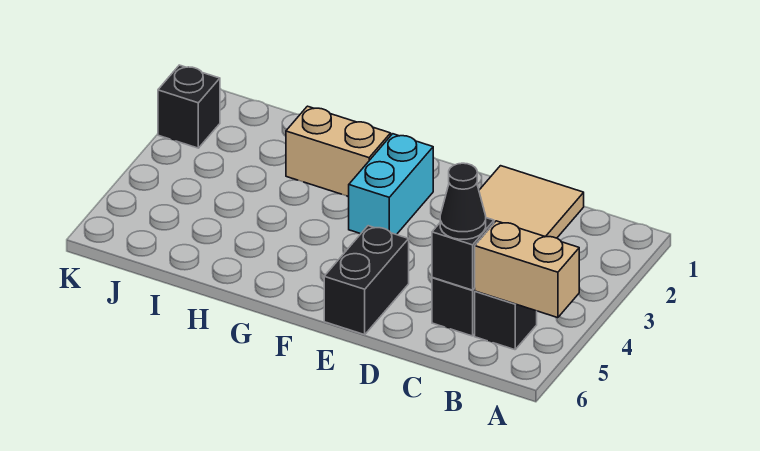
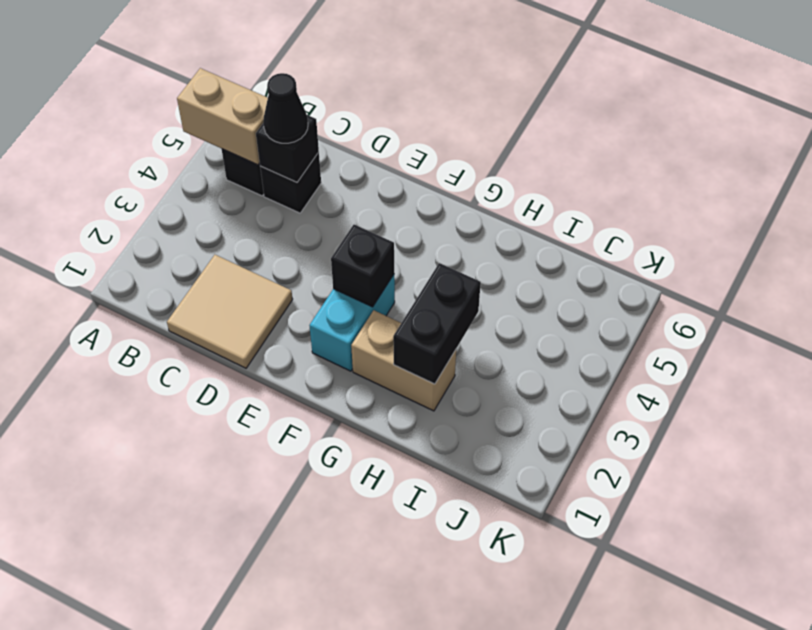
black 1x2 brick [324,226,409,335] -> black 1x2 brick moved to [393,263,481,384]
black 1x1 brick [158,65,220,148] -> black 1x1 brick moved to [331,225,394,307]

